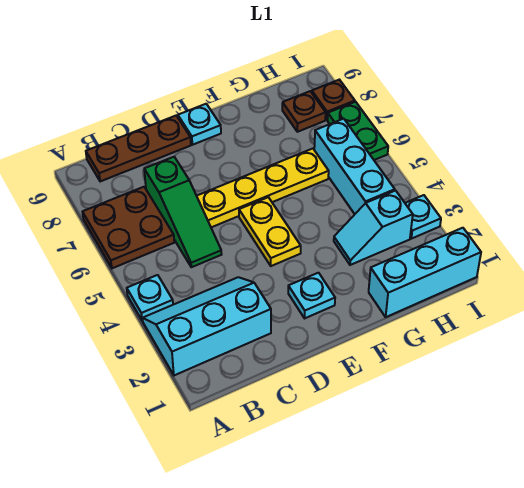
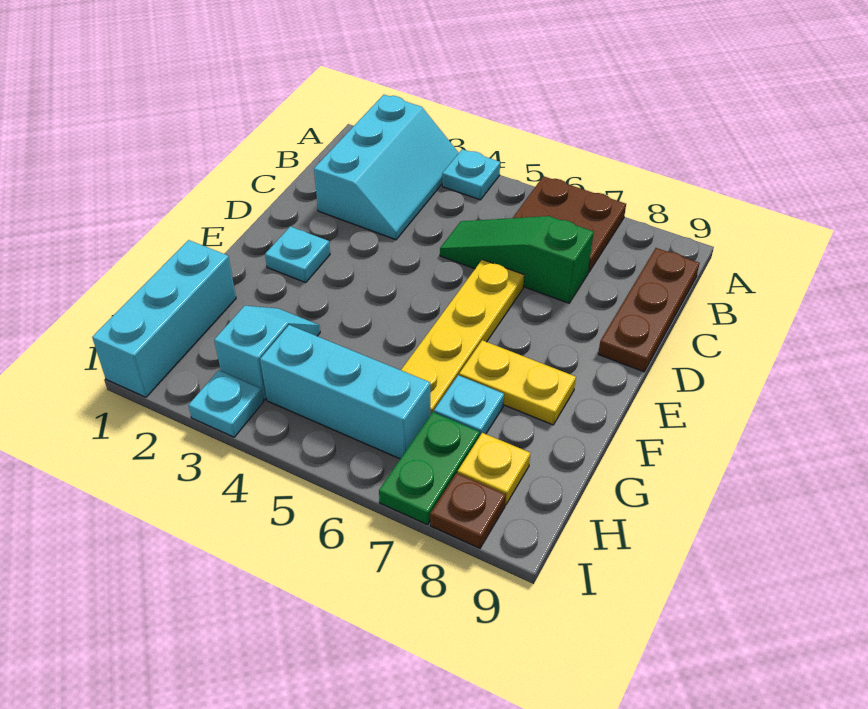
yellow 1x2 plate [239,197,301,266] -> yellow 1x2 plate moved to [459,340,576,425]
cyan 1x1 plate [178,104,221,145] -> cyan 1x1 plate moved to [434,375,504,435]
brown 1x1 plate [282,91,326,132] -> yellow 1x1 plate [458,433,531,505]
green 1x2 plate [328,102,388,160] -> green 1x2 plate turned to [379,412,480,525]

